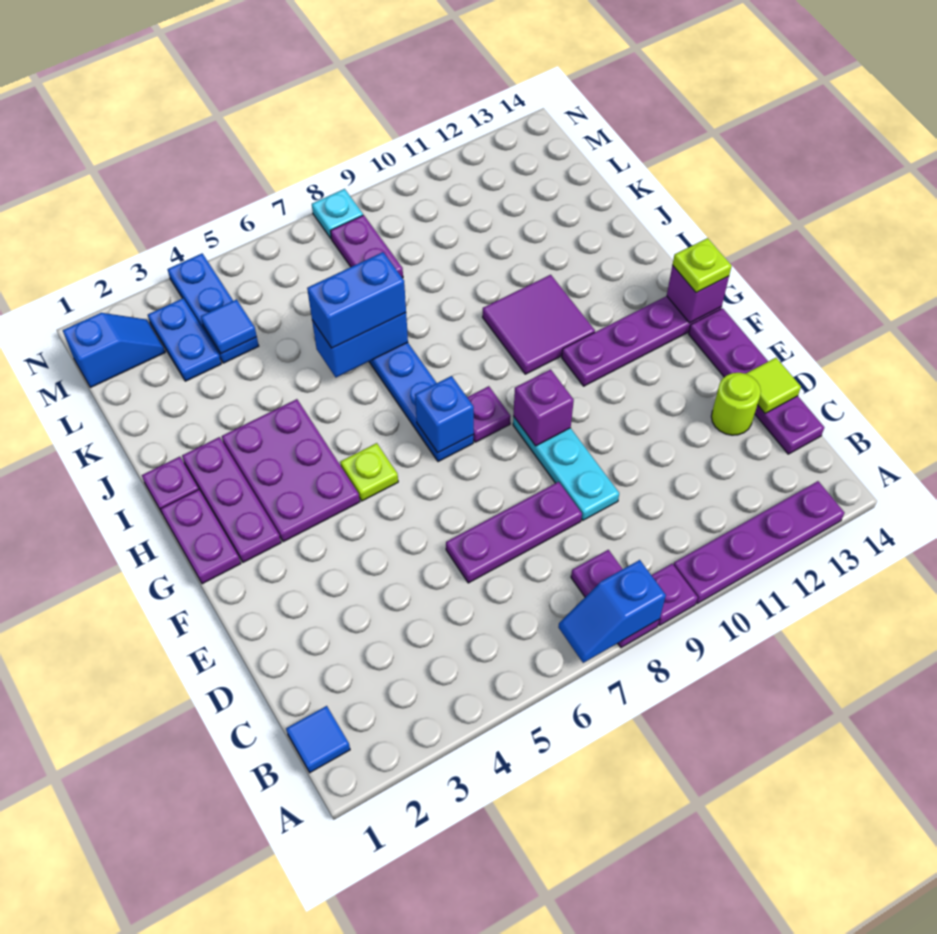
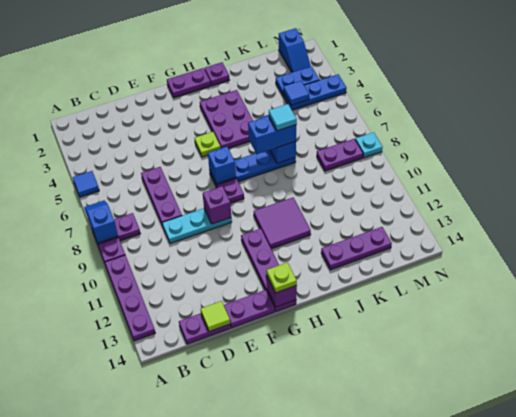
blue 1x1 tile [286,706,350,773] -> blue 1x1 tile moved to [73,171,99,197]
lime 1x1 round brick [711,373,761,435] -> none
purple 1x3 plate [182,437,281,562] -> purple 1x3 plate moved to [321,227,392,270]
purple 2x3 plate [222,399,360,542] -> purple 2x3 plate turned to [200,90,253,148]
blue 1x2 brick [307,252,406,348] -> blue 1x2 brick turned to [248,116,296,154]
none -> cyan 1x1 tile [269,104,297,131]

